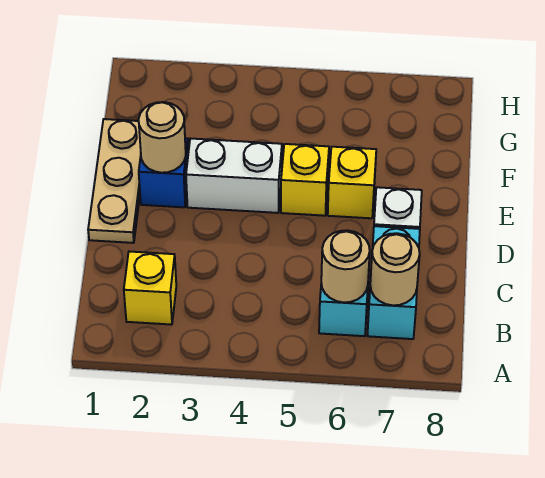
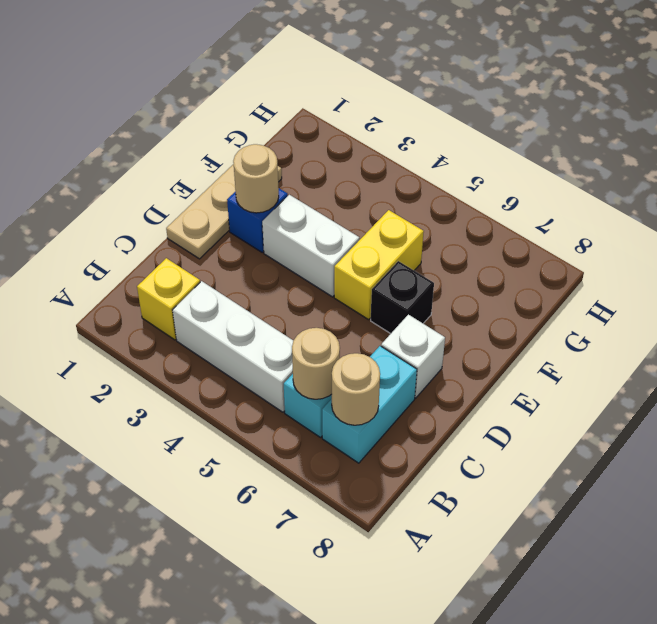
none -> white 1x3 brick [173,281,293,412]
yellow 1x1 brick [281,144,329,216] -> yellow 1x2 brick [334,210,424,320]
yellow 1x1 brick [328,147,376,218] -> black 1x1 brick [371,261,434,334]

